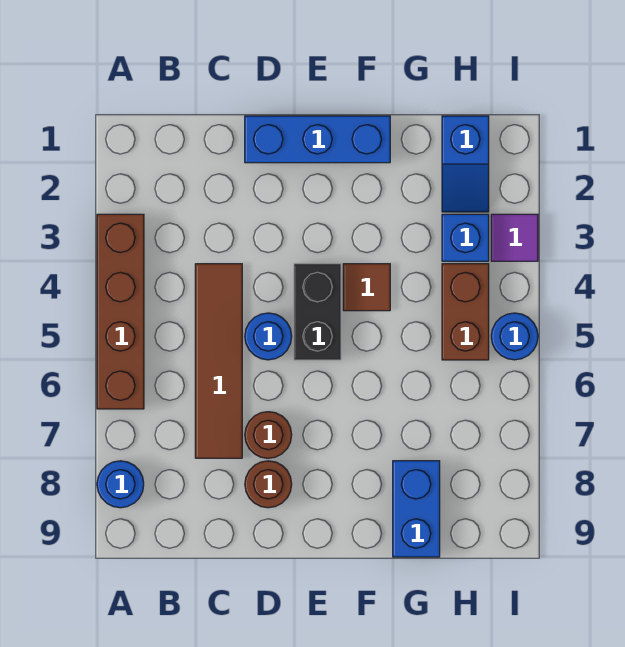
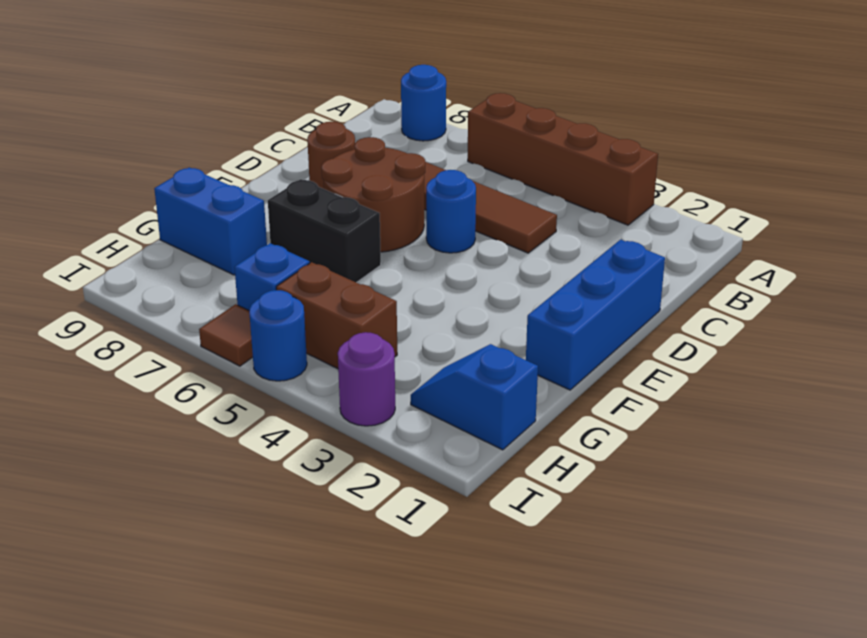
brown 1x1 round brick [245,412,292,458] -> brown 2x2 round brick [322,137,425,252]
black 1x2 brick [294,264,341,360] -> black 1x2 brick moved to [268,179,381,283]
brown 1x1 tile [343,264,390,311] -> brown 1x1 tile moved to [199,304,253,366]
blue 1x1 brick [442,214,489,261] -> blue 1x1 brick moved to [234,243,310,310]
purple 1x1 tile [491,214,538,261] -> purple 1x1 round brick [338,332,395,426]

